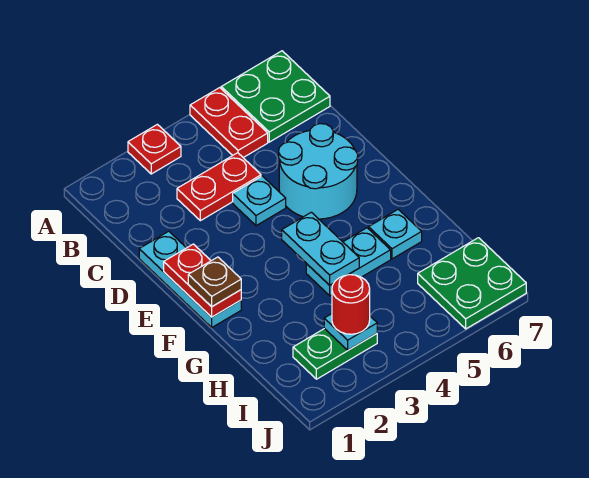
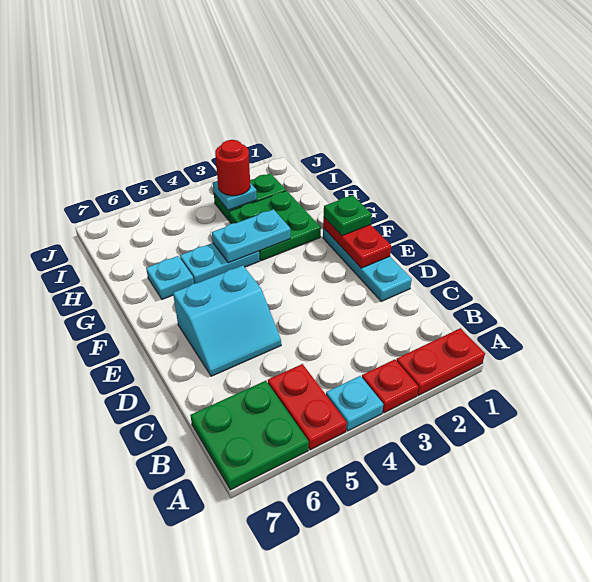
red 1x2 plate [177,153,261,221] -> red 1x2 plate moved to [396,328,485,395]
cyan 1x1 plate [233,176,286,226] -> cyan 1x1 plate moved to [326,376,383,431]
cyan 2x2 round brick [279,124,358,219] -> cyan 2x2 slope [173,265,281,376]
brown 1x1 plate [188,257,241,307] -> green 1x1 plate [324,195,372,236]
cyan 1x2 plate [282,212,359,285] -> cyan 1x2 plate turned to [212,209,290,263]
green 2x2 plate [418,238,526,329] -> green 2x2 plate moved to [229,191,321,261]

